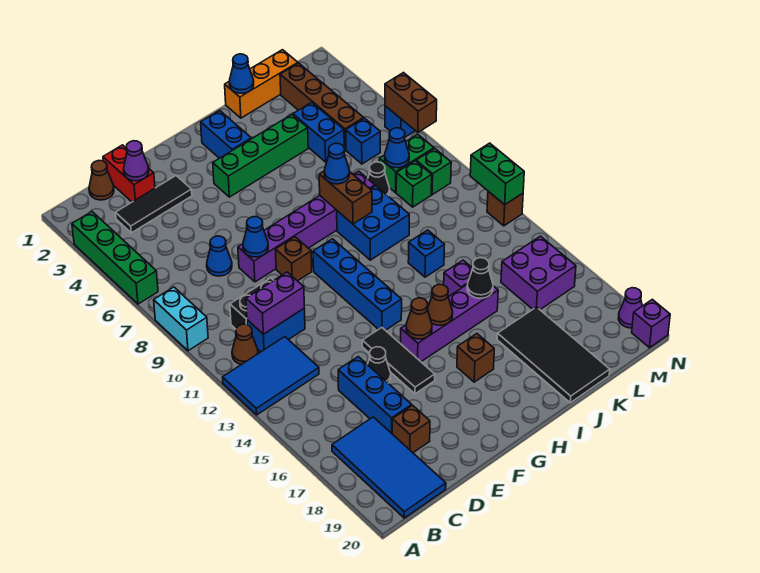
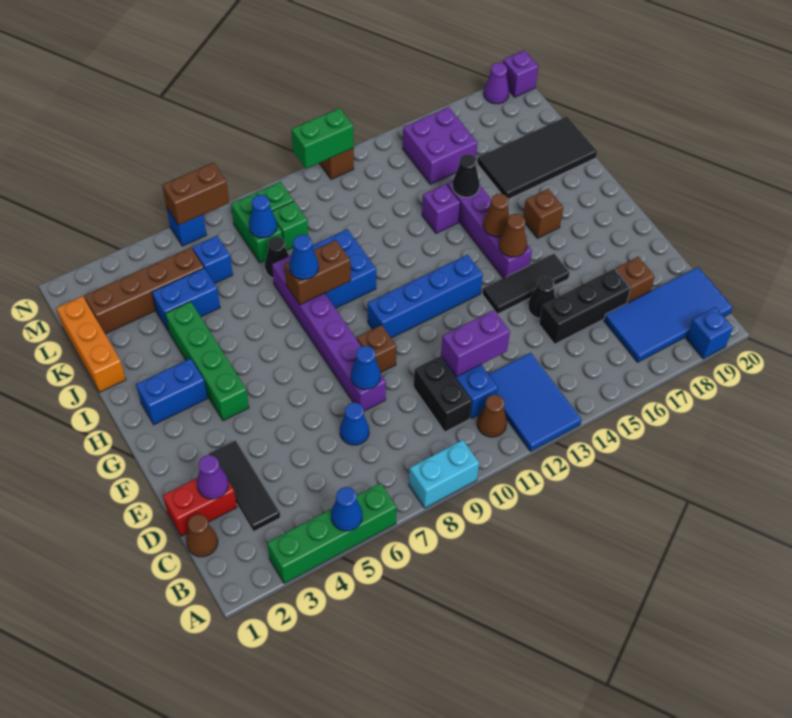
purple 1x2 brick [246,272,304,334] -> purple 1x2 brick turned to [441,310,510,377]
blue 1x3 brick [338,357,412,433] -> black 1x3 brick [539,269,631,344]
blue 1x1 cone [229,54,254,93] -> blue 1x1 cone moved to [331,487,362,531]
blue 1x1 brick [408,230,445,277] -> blue 1x1 brick moved to [686,307,733,359]

